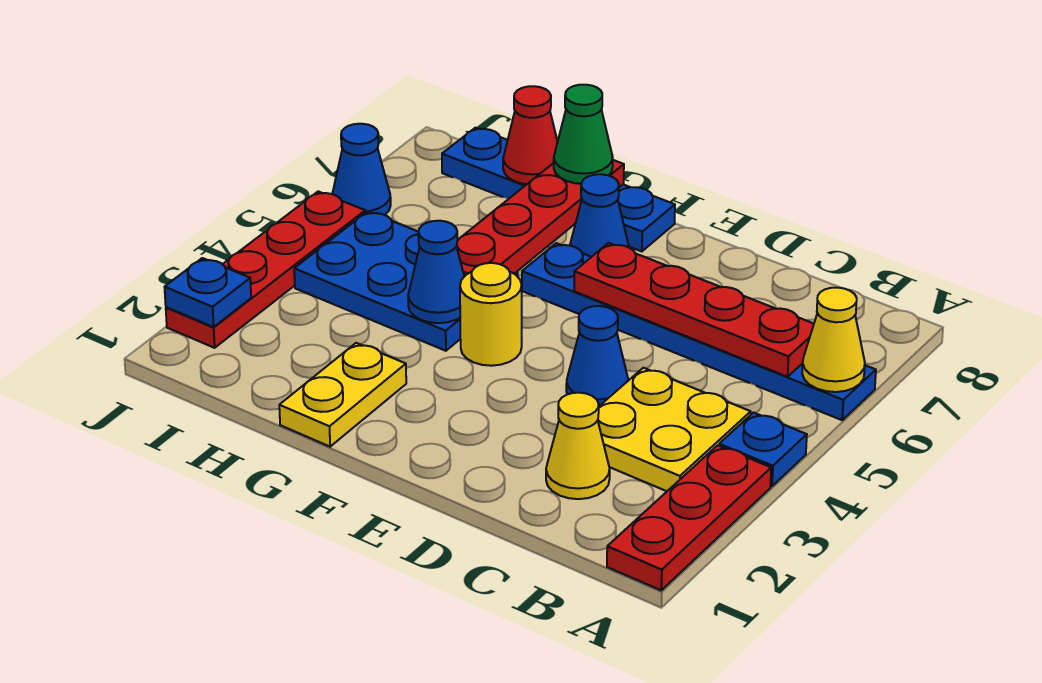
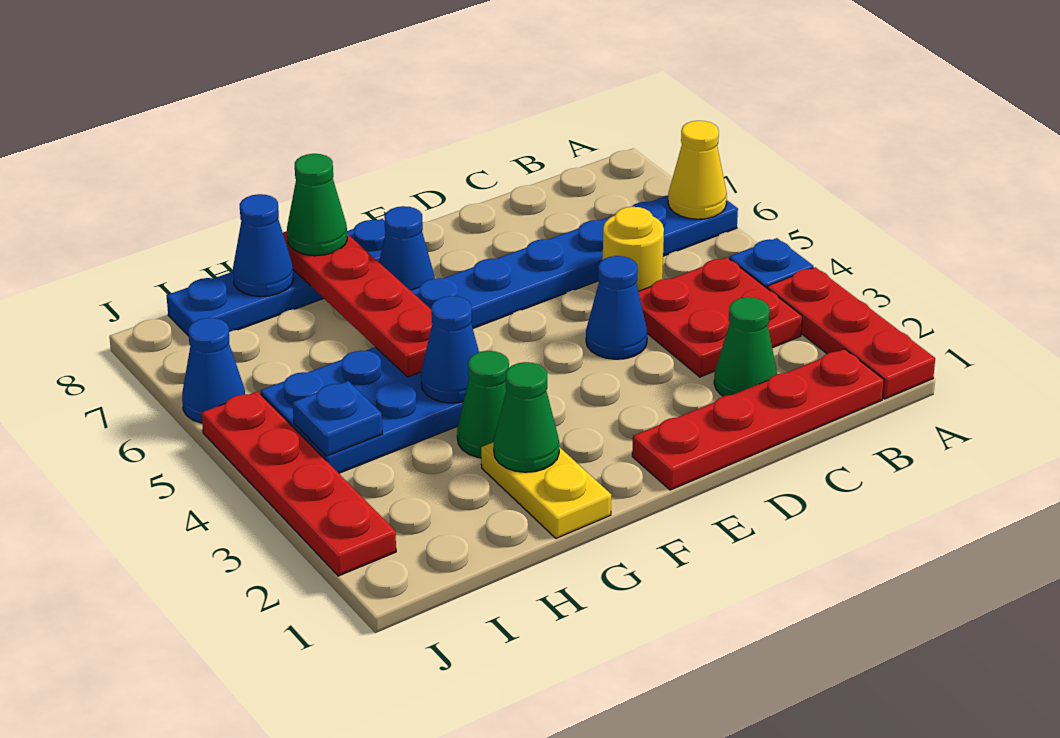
yellow 2x2 plate [598,368,751,491] -> red 2x2 plate [638,257,802,377]
red 1x4 plate [574,243,814,377] -> red 1x4 plate moved to [632,349,884,490]
yellow 1x1 cone [546,393,610,499] -> green 1x1 cone [714,297,777,396]
yellow 1x1 round brick [460,263,522,366] -> yellow 1x1 round brick moved to [603,207,664,291]
none -> green 1x1 cone [494,362,559,472]
none -> green 1x1 cone [457,351,509,458]
red 1x1 cone [503,86,558,184] -> blue 1x1 cone [233,194,294,297]
blue 1x1 plate [165,258,251,327] -> blue 1x1 plate moved to [293,381,382,456]

